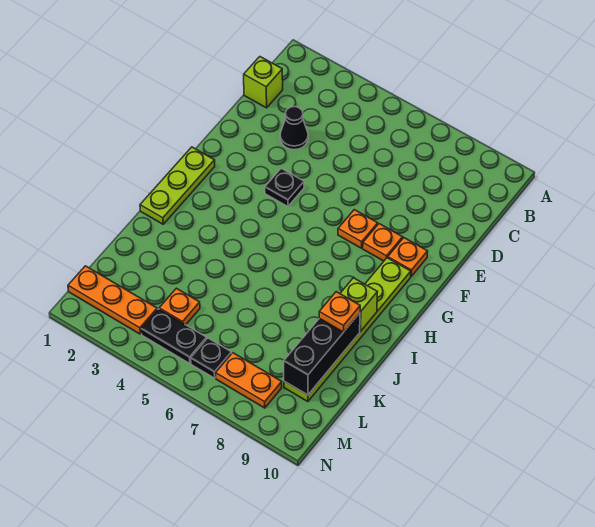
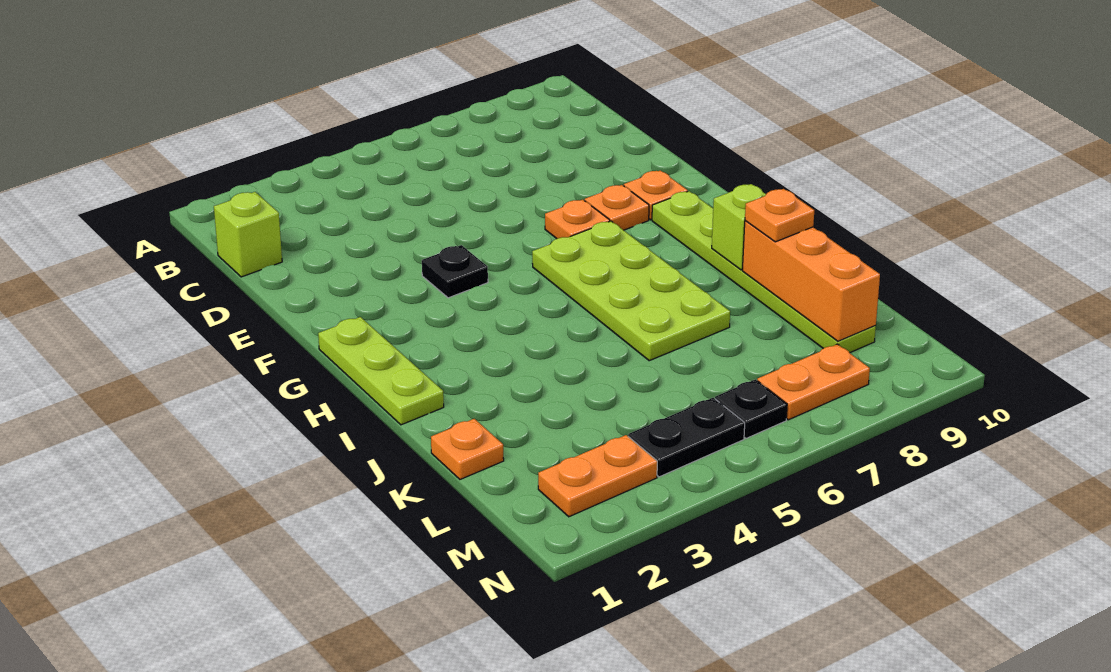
black 1x1 cone [280,107,308,150] -> none
none -> lime 2x4 plate [532,221,730,361]
black 1x3 brick [284,313,360,395] -> orange 1x3 brick [742,221,880,341]
orange 1x1 plate [159,288,200,325] -> orange 1x1 plate moved to [431,419,504,479]
orange 1x3 plate [68,266,157,334] -> orange 1x2 plate [538,435,657,517]

